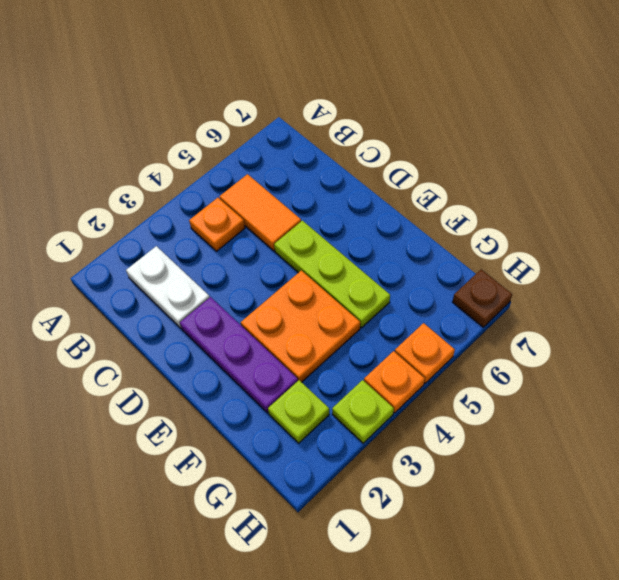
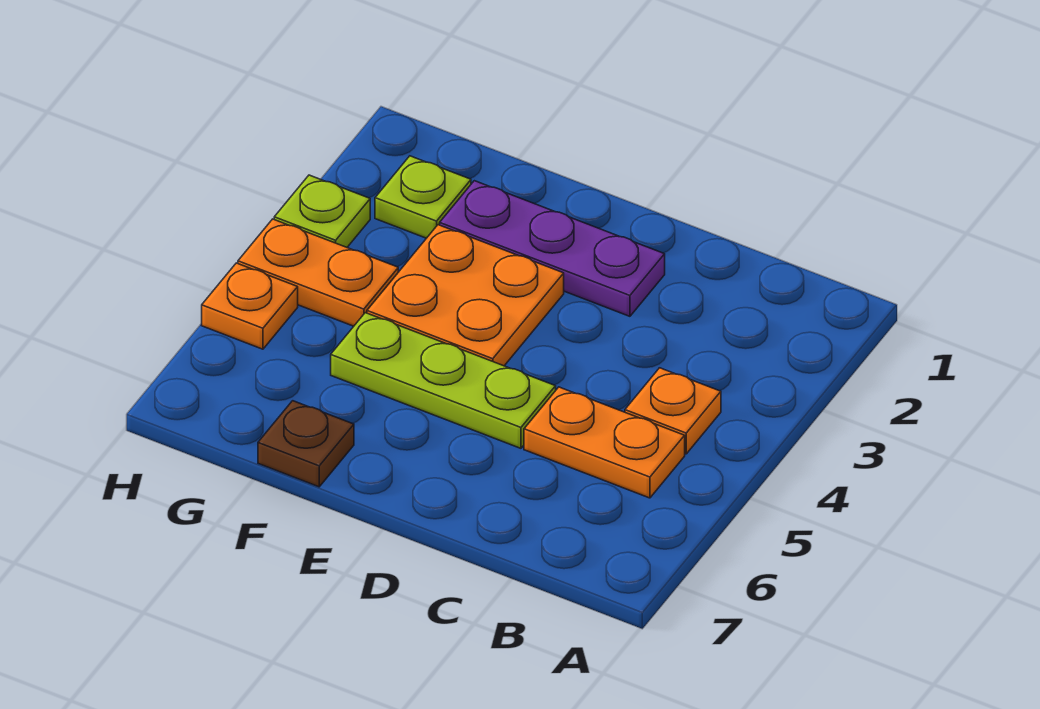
white 1x2 plate [126,246,210,328] -> none
orange 1x2 tile [220,174,301,251] -> orange 1x2 plate [524,387,685,498]
orange 1x1 plate [364,351,425,413] -> orange 1x2 plate [238,219,398,326]
brown 1x1 plate [453,270,512,327] -> brown 1x1 plate moved to [258,401,354,487]

